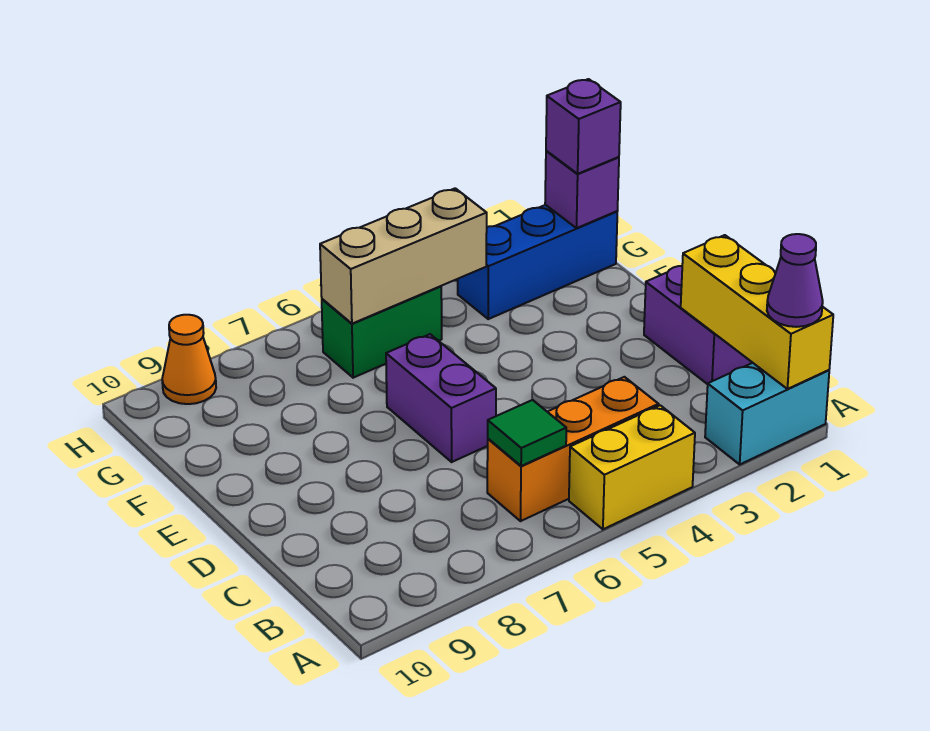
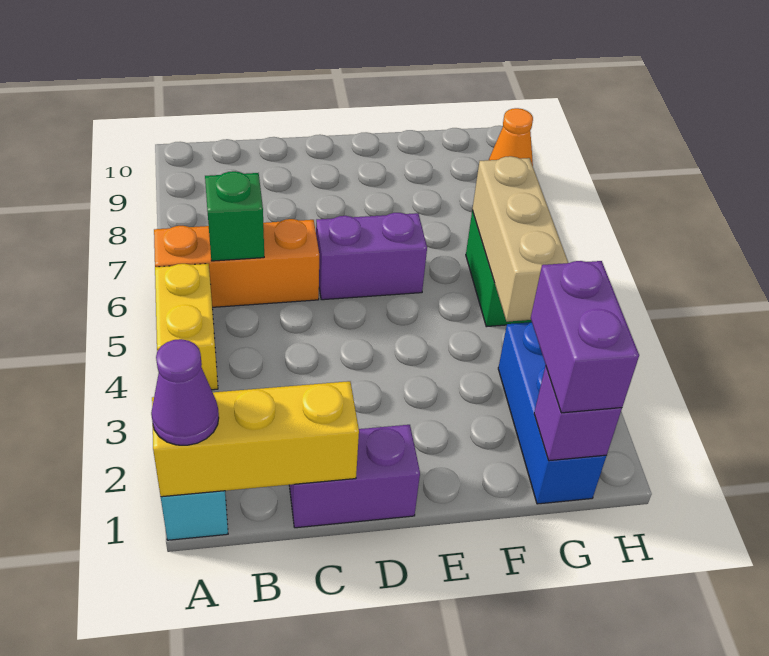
orange 1x3 brick [487,377,659,521] -> orange 1x3 brick turned to [154,219,319,307]
green 1x1 tile [488,400,566,466] -> green 1x1 brick [205,171,264,261]
purple 1x1 brick [546,79,621,174] -> purple 1x2 brick [531,261,639,413]

